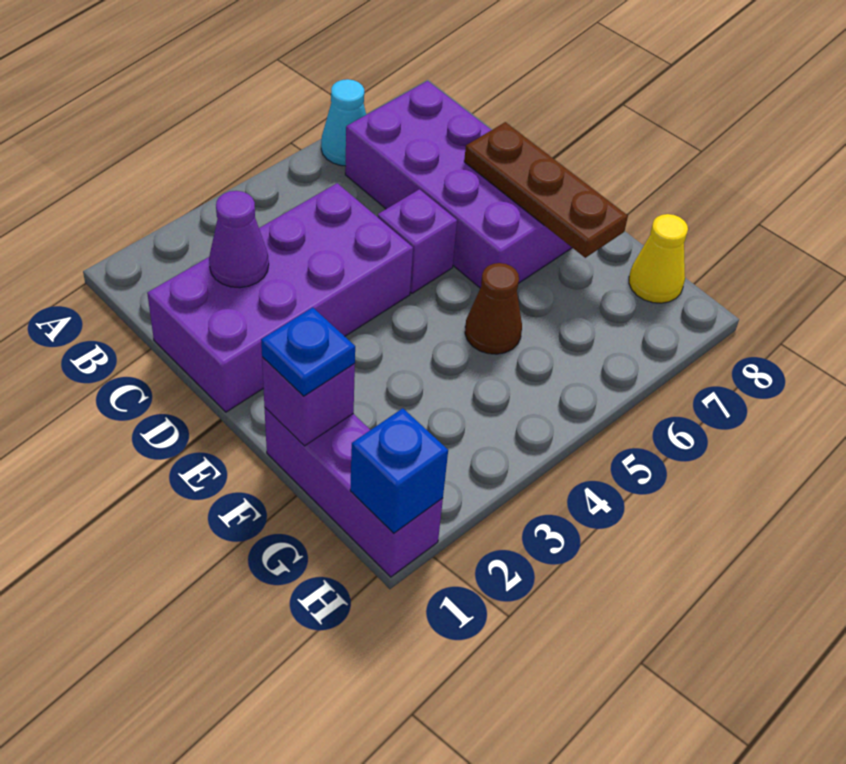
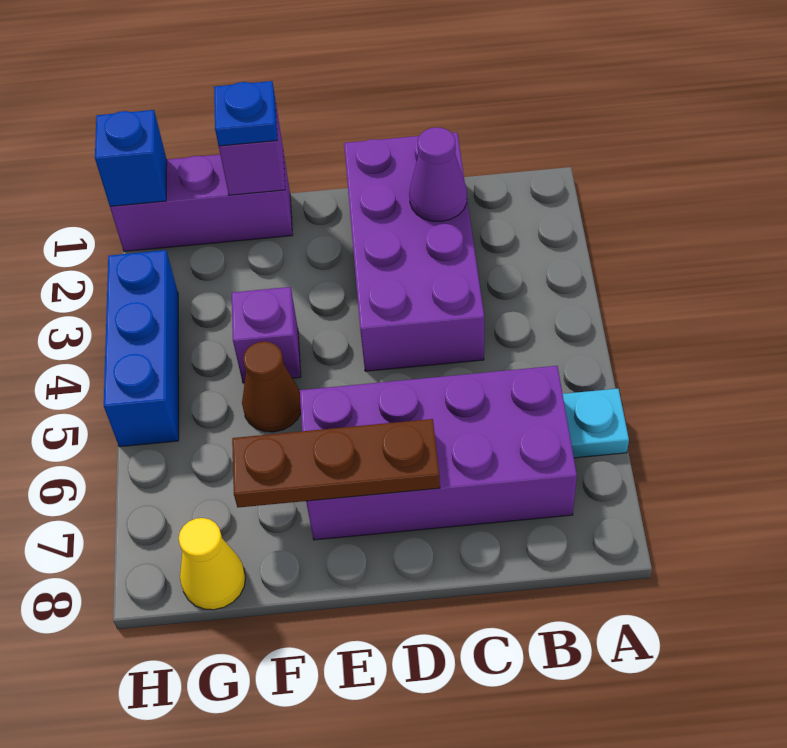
cyan 1x1 cone [321,79,366,166] -> cyan 1x1 plate [563,389,629,458]
purple 1x1 brick [378,189,457,293] -> purple 1x1 brick moved to [232,287,301,383]
none -> blue 1x3 brick [104,250,179,447]

